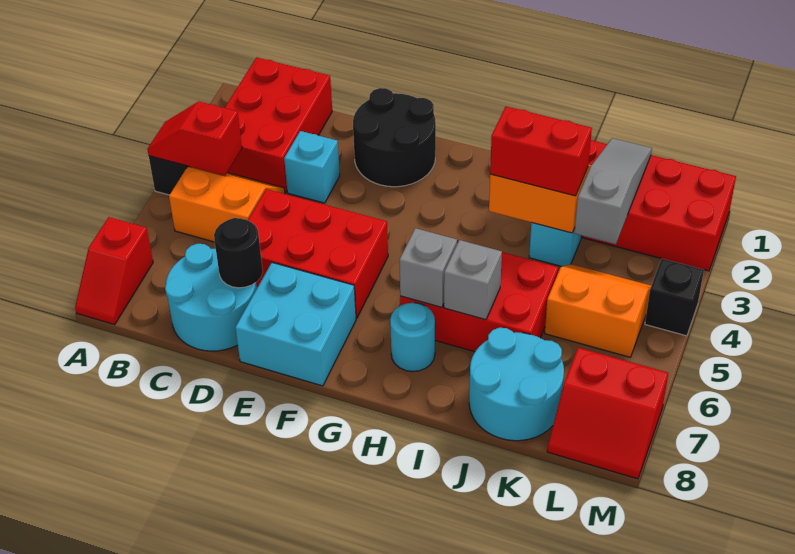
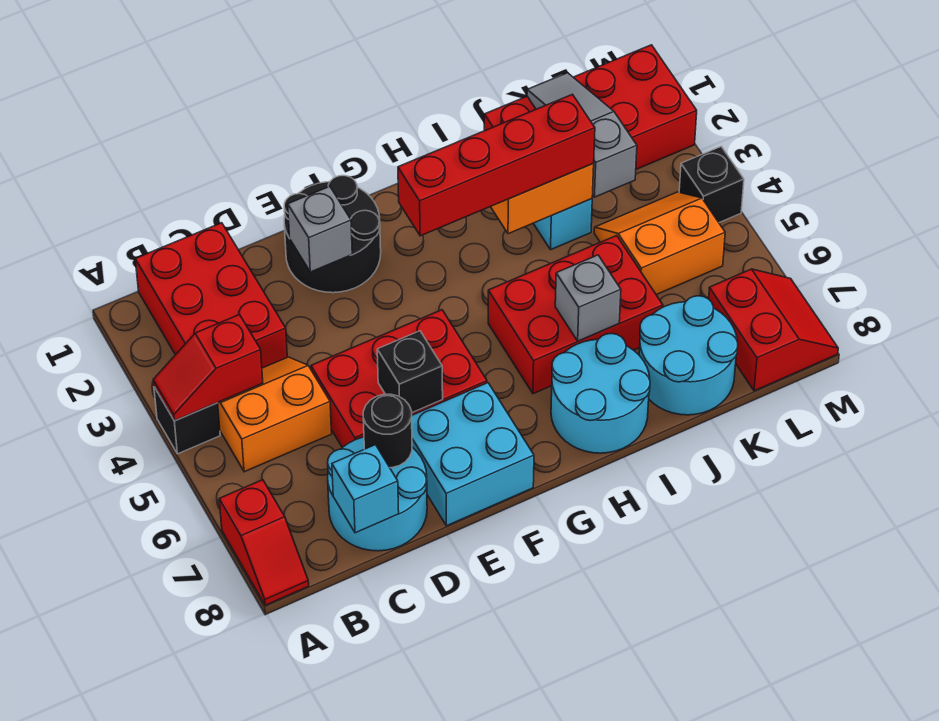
cyan 1x1 brick [284,131,340,203] -> cyan 1x1 brick moved to [332,445,399,533]
none -> black 1x1 brick [377,331,443,413]
grey 1x1 brick [399,228,457,307] -> grey 1x1 brick moved to [288,186,352,272]
cyan 1x1 round brick [390,303,435,372] -> cyan 2x2 round brick [551,334,650,453]
red 1x2 brick [490,107,592,196] -> red 1x4 brick [398,94,595,236]
red 2x2 slope [547,348,668,479] -> red 2x2 slope turned to [709,269,838,391]

